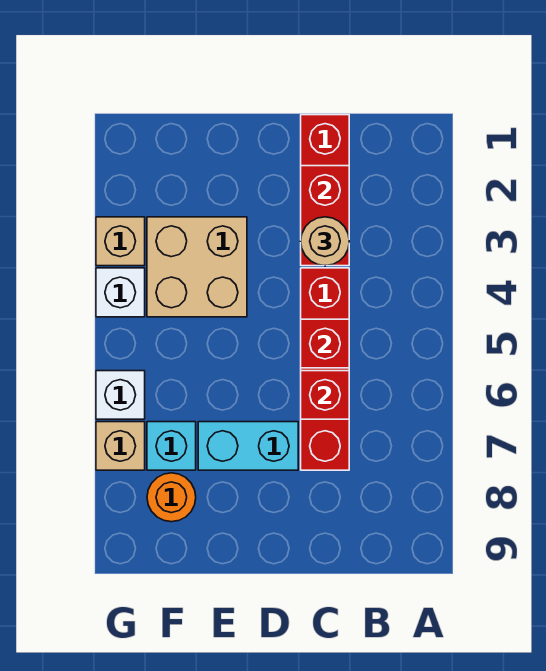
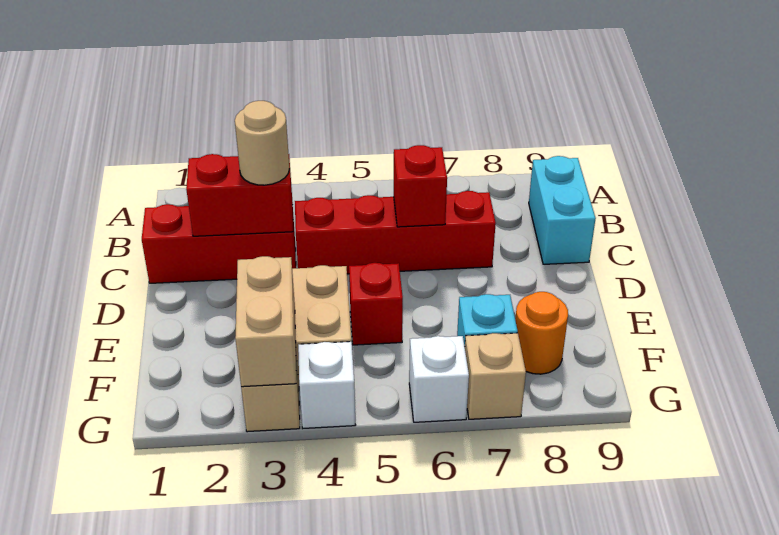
red 1x1 brick [301,319,349,368] -> red 1x1 brick moved to [349,263,403,345]
cyan 1x2 brick [198,422,298,470] -> cyan 1x2 brick moved to [529,156,596,264]
none -> tan 1x2 brick [235,256,296,387]

